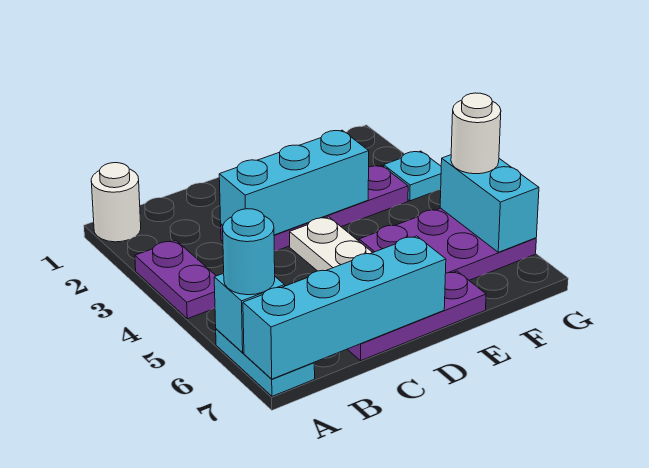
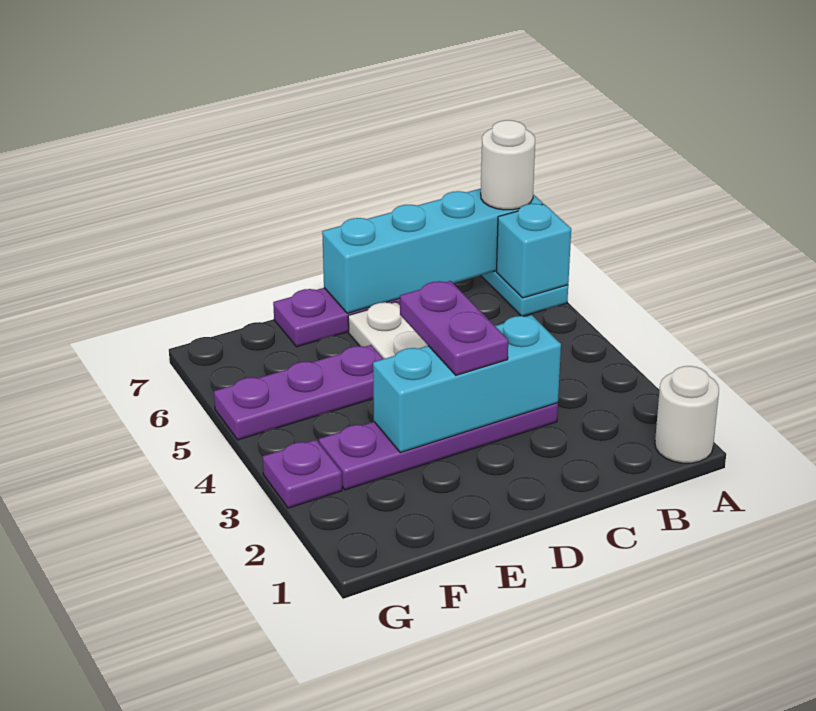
purple 1x2 plate [135,241,216,319] -> purple 1x2 plate moved to [400,281,508,375]
cyan 1x1 round brick [223,209,275,295] -> none
purple 2x3 plate [359,208,536,280] -> purple 1x3 plate [214,345,383,440]
cyan 1x1 plate [384,151,441,201] -> purple 1x1 plate [263,440,342,508]
cyan 1x2 brick [440,155,539,252] -> none
white 1x1 round brick [451,93,501,174] -> white 1x1 round brick moved to [481,120,535,210]

